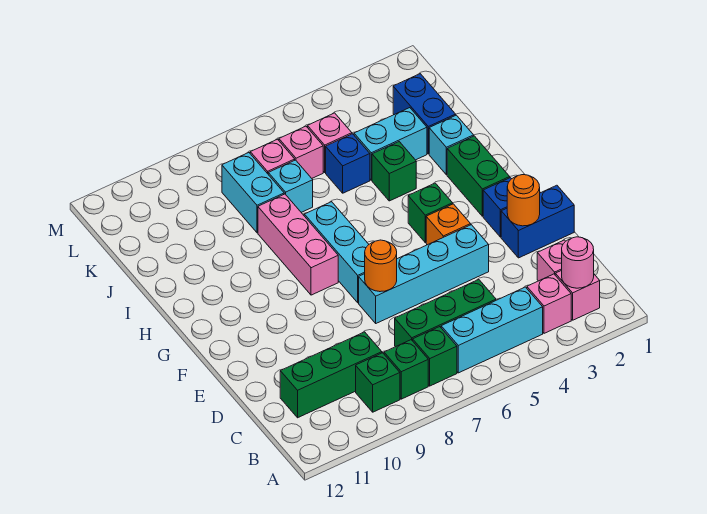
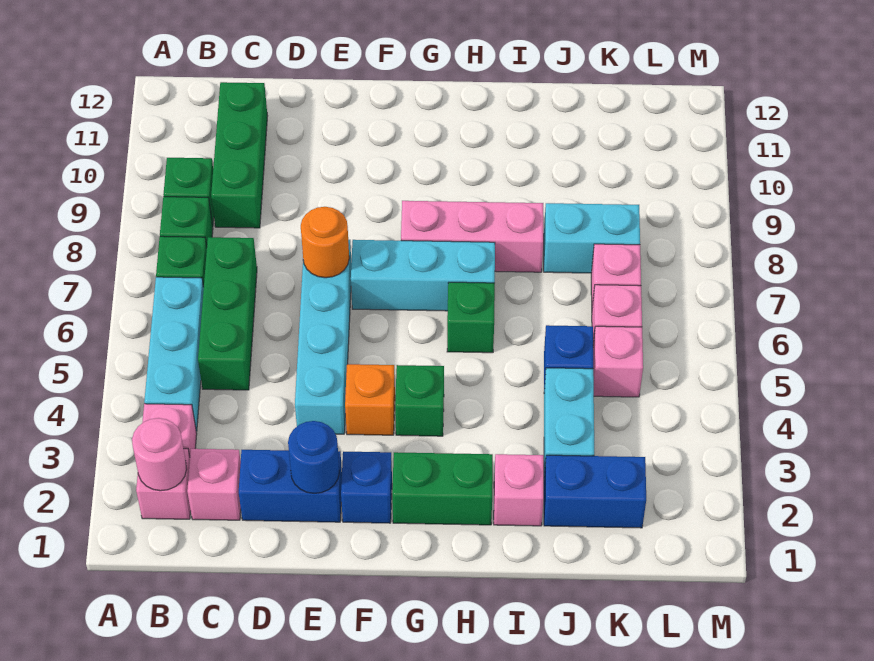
blue 1x2 brick [501,185,574,258] -> blue 1x2 brick turned to [239,450,342,522]
orange 1x1 round brick [507,175,540,226] -> blue 1x1 round brick [288,421,339,493]
cyan 1x1 brick [429,115,474,175] -> pink 1x1 brick [494,454,544,526]
green 1x1 brick [372,142,416,201] -> green 1x1 brick moved to [447,282,495,353]
cyan 1x1 brick [268,160,313,212] -> none

